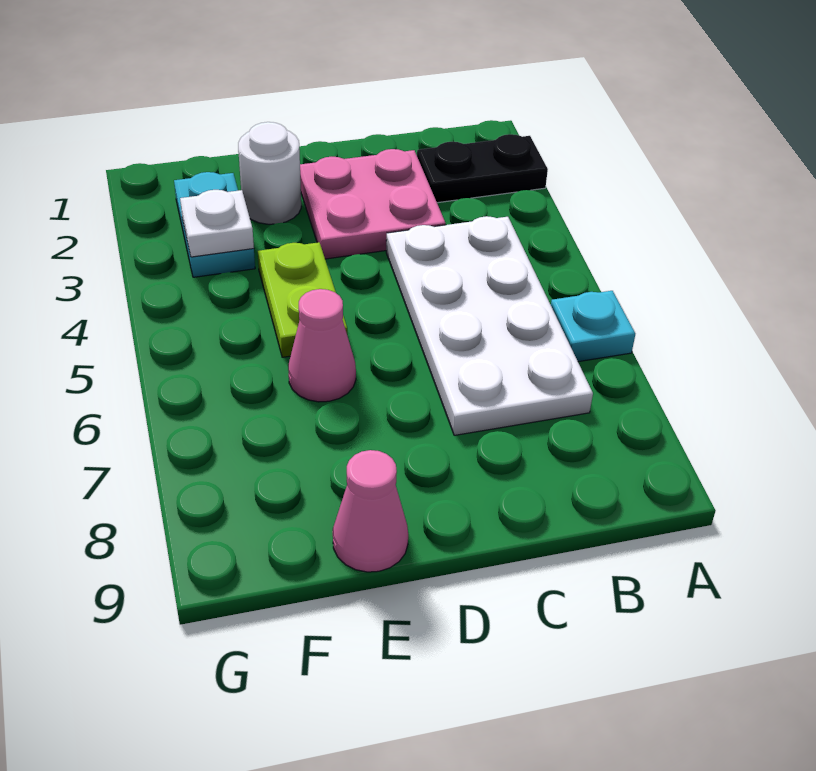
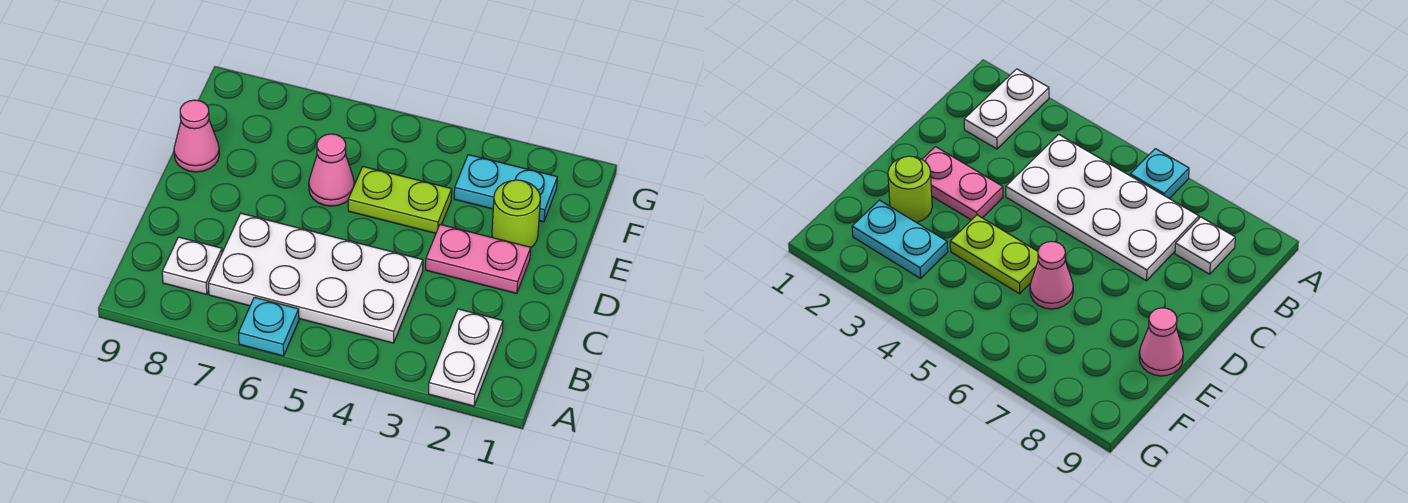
black 1x2 plate [417,134,548,203] -> white 1x2 plate [429,309,503,406]
pink 2x2 plate [300,149,446,259] -> pink 1x2 plate [426,225,531,294]
white 1x1 round brick [238,122,301,224] -> lime 1x1 round brick [492,180,540,247]
white 1x1 plate [180,190,254,257] -> white 1x1 plate moved to [162,237,222,294]

